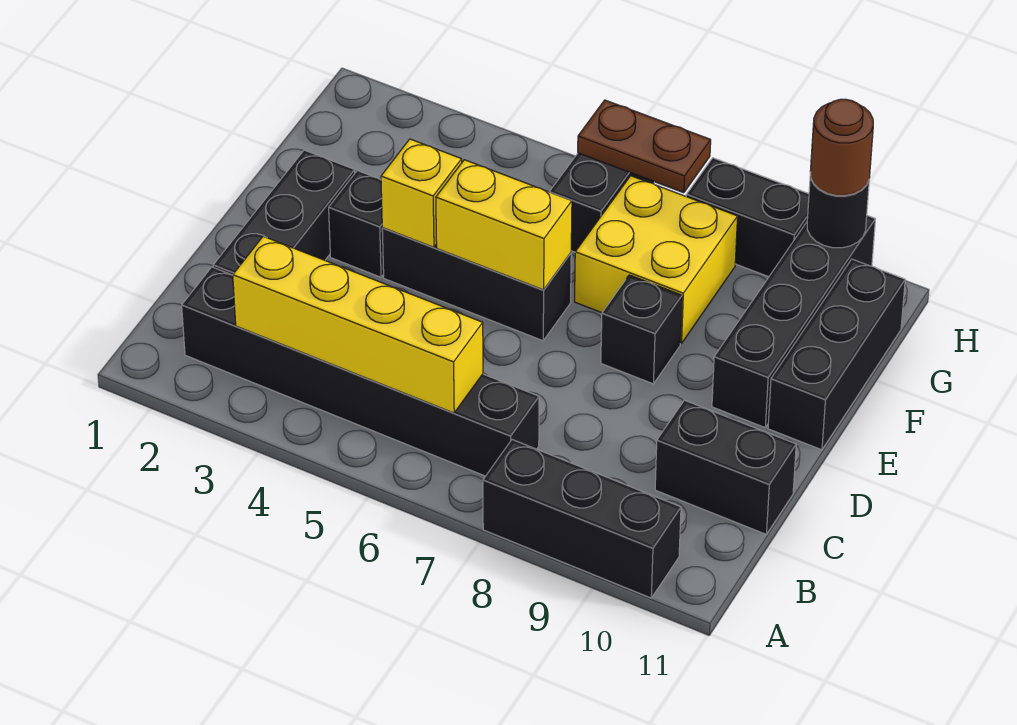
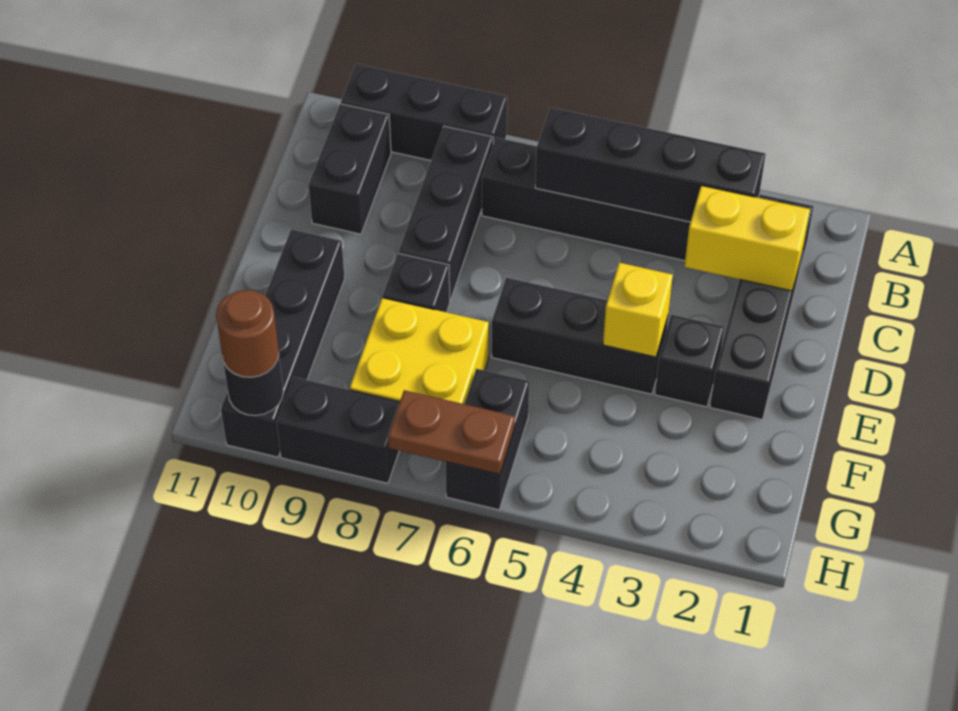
yellow 1x4 brick [233,236,483,413] -> black 1x4 brick [535,107,765,222]
black 1x2 brick [655,400,796,534] -> black 1x2 brick turned to [309,104,391,234]
yellow 1x2 brick [436,160,572,290] -> yellow 1x2 brick moved to [684,186,810,291]
black 1x3 brick [768,259,905,450] -> black 1x3 brick moved to [399,126,493,300]

